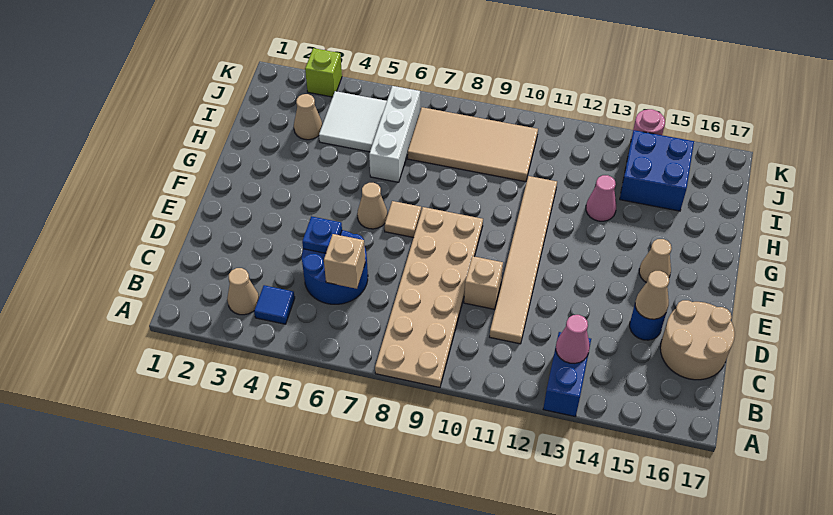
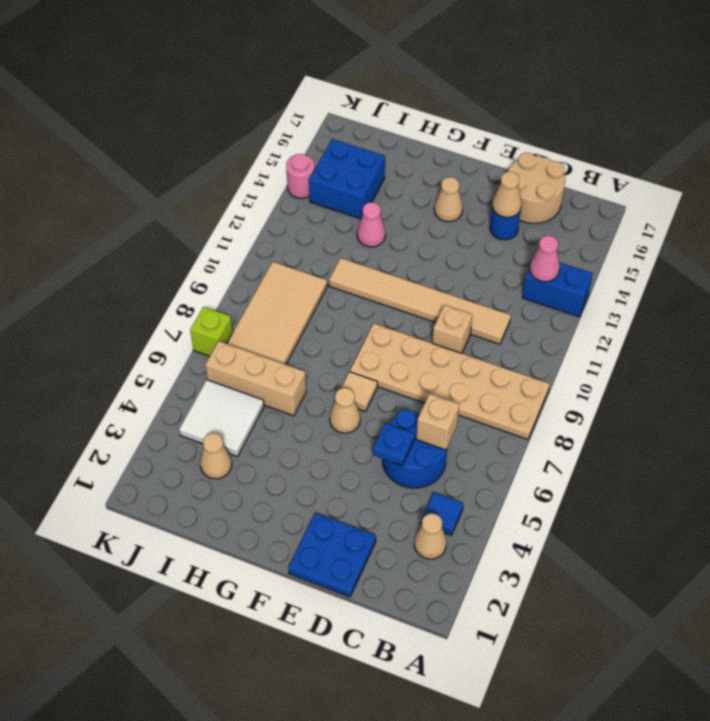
none -> blue 2x2 plate [288,513,376,597]
white 1x3 brick [369,86,420,182] -> tan 1x3 brick [205,341,306,416]
lime 1x1 brick [305,48,342,97] -> lime 1x1 brick moved to [190,307,233,356]

